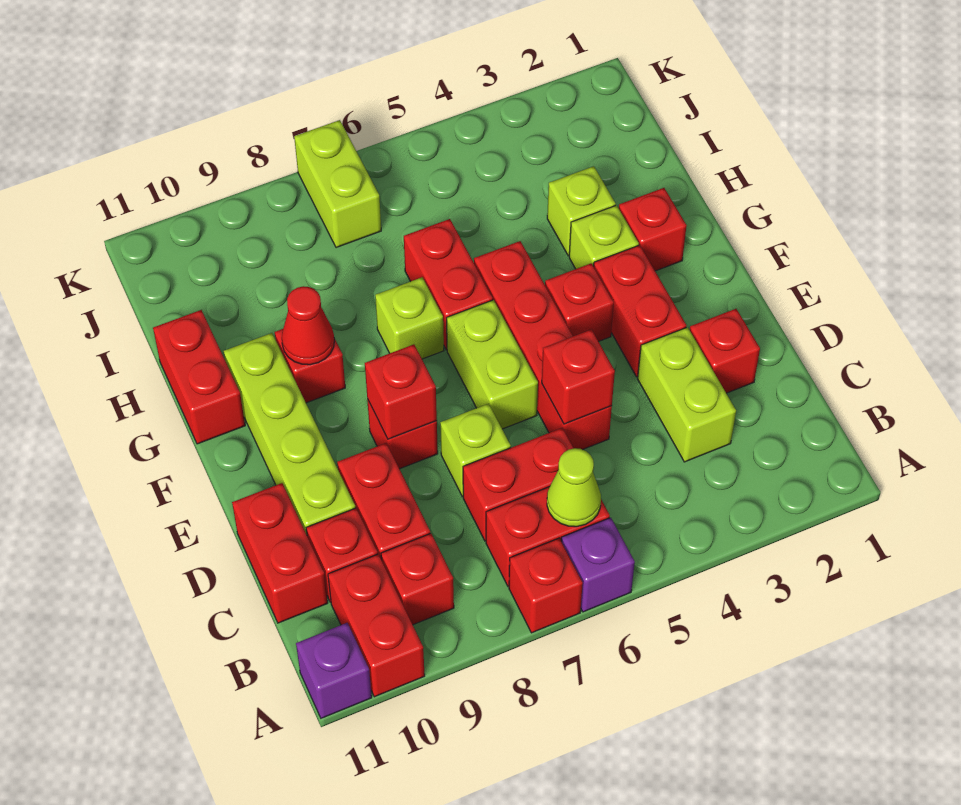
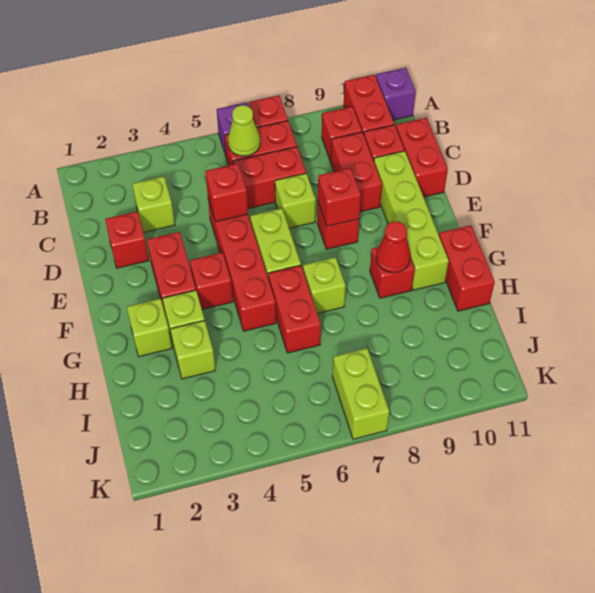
lime 1x2 brick [638,327,736,462] -> lime 1x1 brick [132,176,175,233]
red 1x1 brick [619,188,687,271] -> lime 1x1 brick [127,299,172,356]

